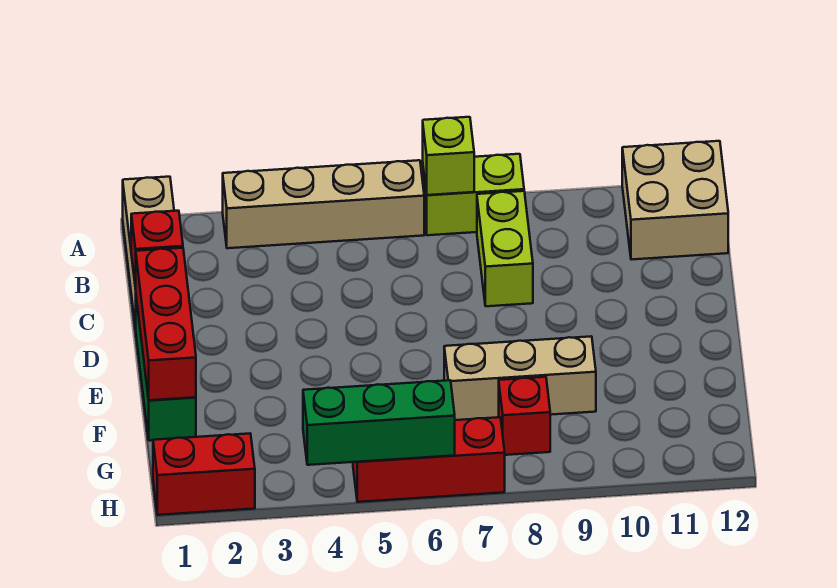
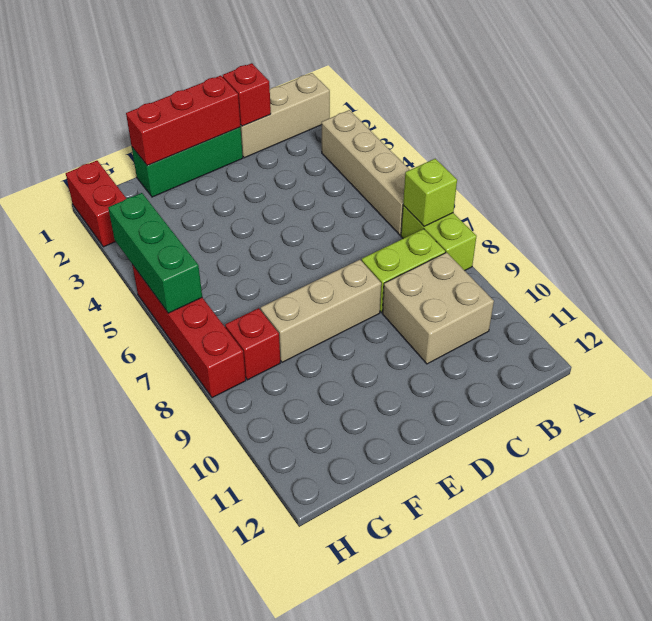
tan 2x2 brick [622,141,728,260] -> tan 2x2 brick moved to [382,252,494,364]
tan 1x3 brick [444,336,596,420] -> tan 1x3 brick turned to [261,260,381,362]
red 1x3 brick [353,417,505,502] -> red 1x4 brick [132,265,246,398]

